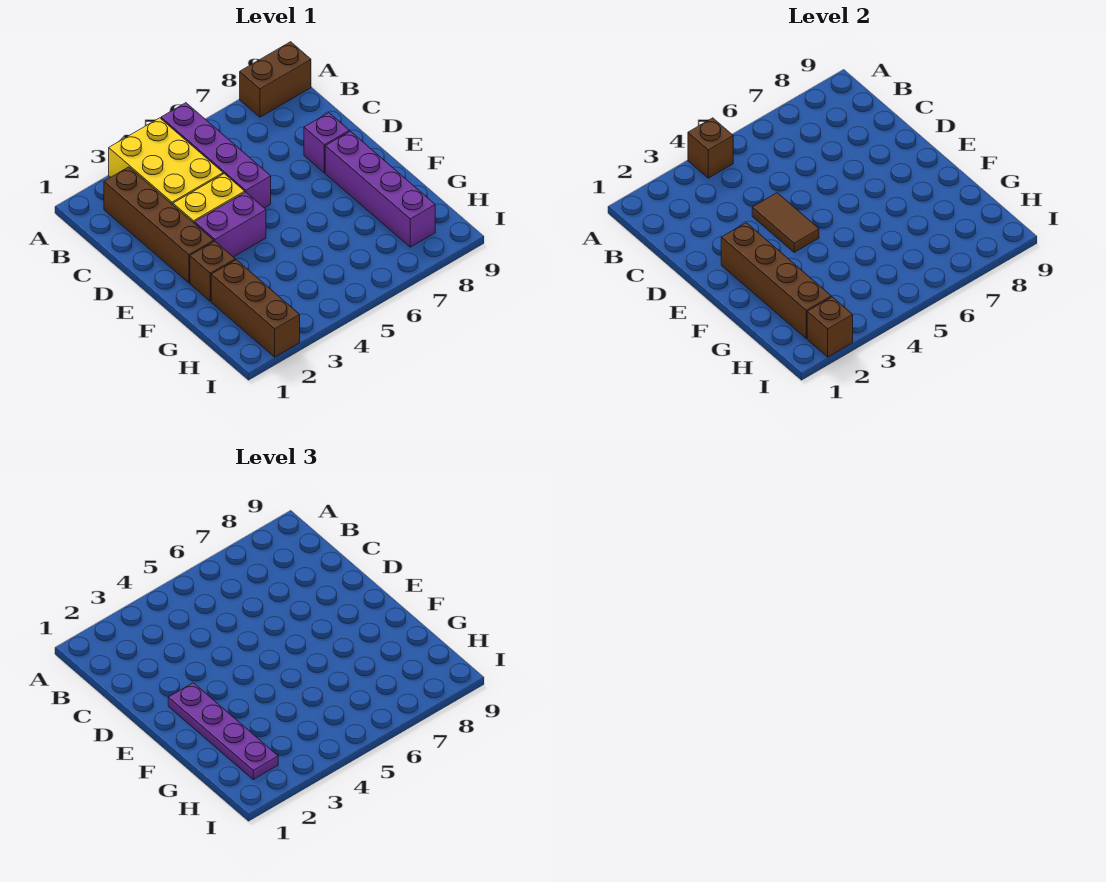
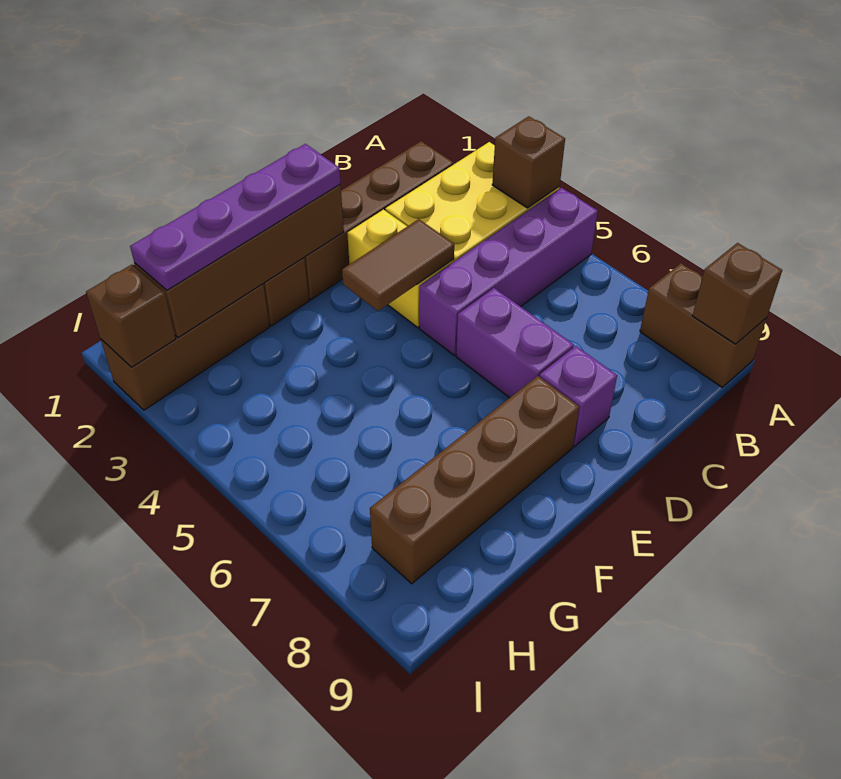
none -> brown 1x1 brick [693,243,782,344]
purple 1x2 brick [195,192,266,257] -> purple 1x2 brick moved to [456,288,574,398]
purple 1x4 brick [325,131,435,247] -> brown 1x4 brick [370,376,579,584]

